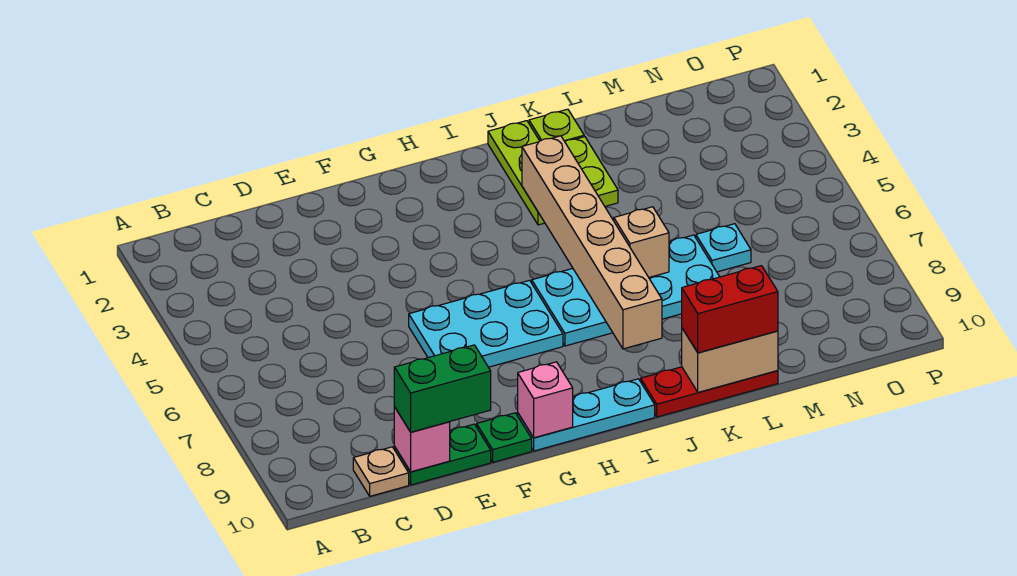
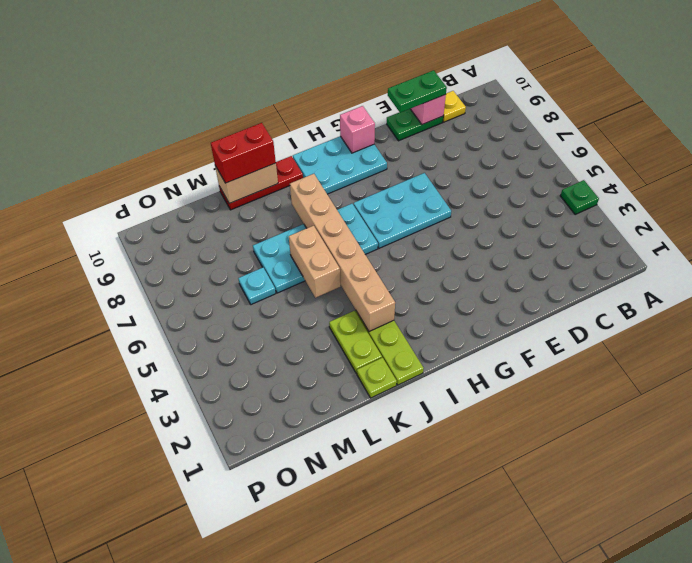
tan 1x1 plate [353,447,409,496] -> yellow 1x1 plate [443,91,466,122]
green 1x2 brick [394,345,491,432] -> green 1x2 plate [388,70,447,113]
green 1x1 plate [477,413,532,462] -> green 1x1 plate moved to [560,180,599,214]
cyan 1x3 plate [518,379,655,451] -> cyan 2x3 plate [293,136,387,194]
tan 1x1 brick [614,207,669,277] -> tan 1x2 brick [289,226,340,298]

